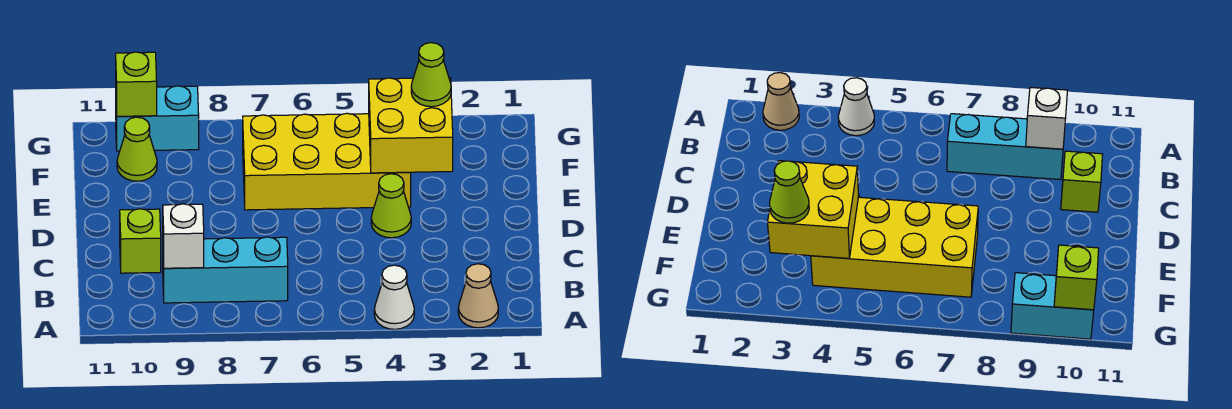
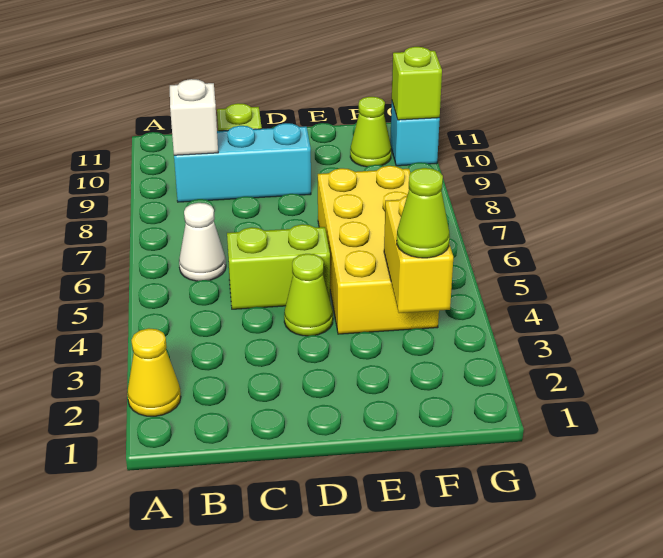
tan 1x1 cone [458,264,498,328] -> yellow 1x1 cone [127,328,181,416]
white 1x1 cone [374,265,414,329] -> white 1x1 cone moved to [179,203,226,281]
cyan 1x3 brick [163,237,288,303] -> cyan 1x3 brick turned to [174,123,311,202]
none -> lime 1x2 brick [227,224,330,309]
yellow 2x2 brick [369,78,453,173] -> yellow 1x2 brick [384,196,453,313]
cyan 1x2 brick [116,86,199,151] -> cyan 1x1 brick [390,103,440,166]

